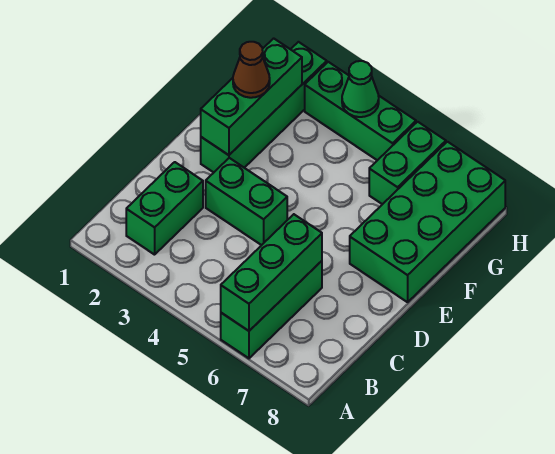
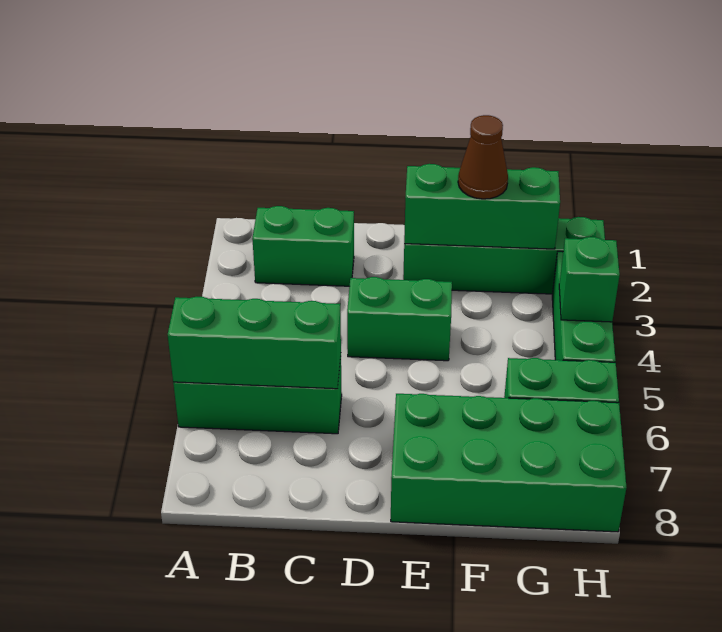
green 1x2 brick [206,158,287,245] -> green 1x2 brick turned to [347,277,452,361]
green 1x1 cone [342,61,379,117] -> green 1x1 brick [559,237,620,322]

